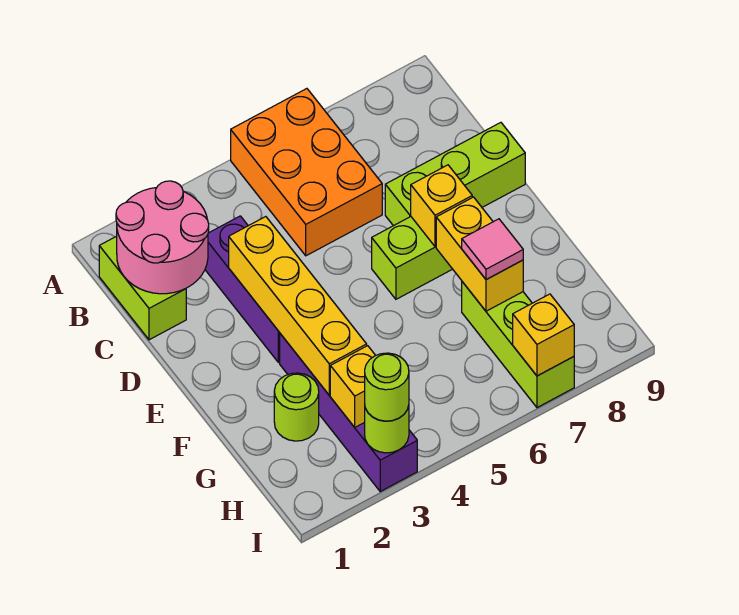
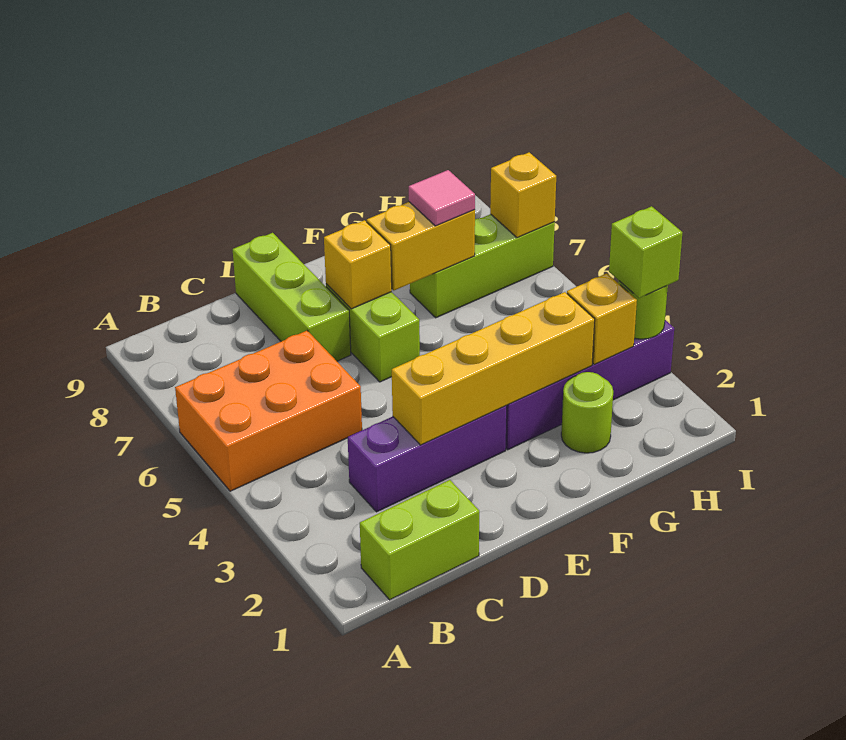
pink 2x2 round brick [116,181,209,294] -> none
lime 1x1 round brick [365,353,409,421] -> lime 1x1 brick [609,206,682,298]

